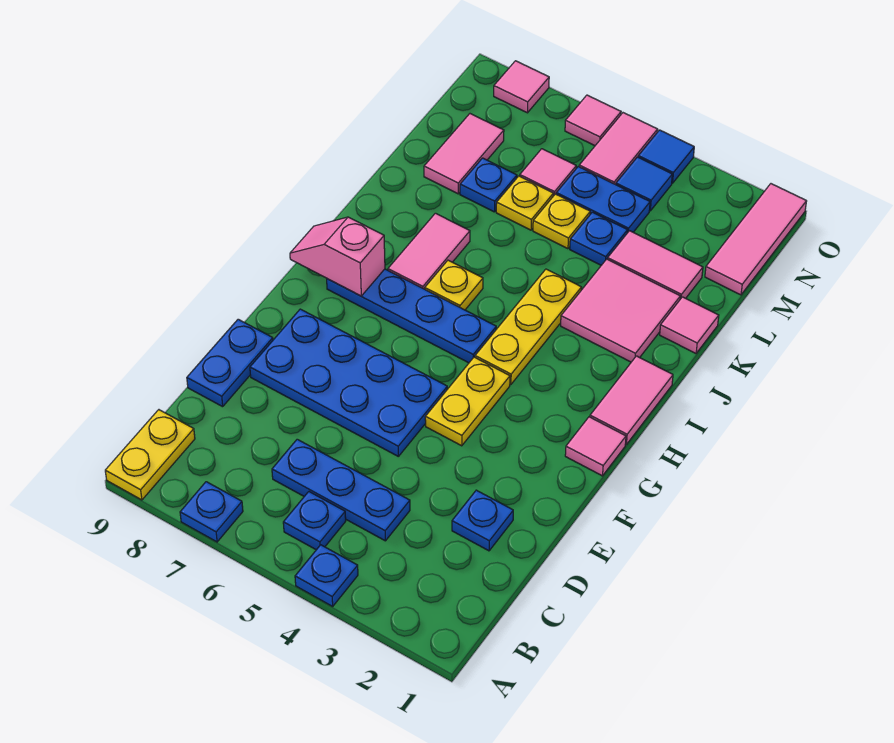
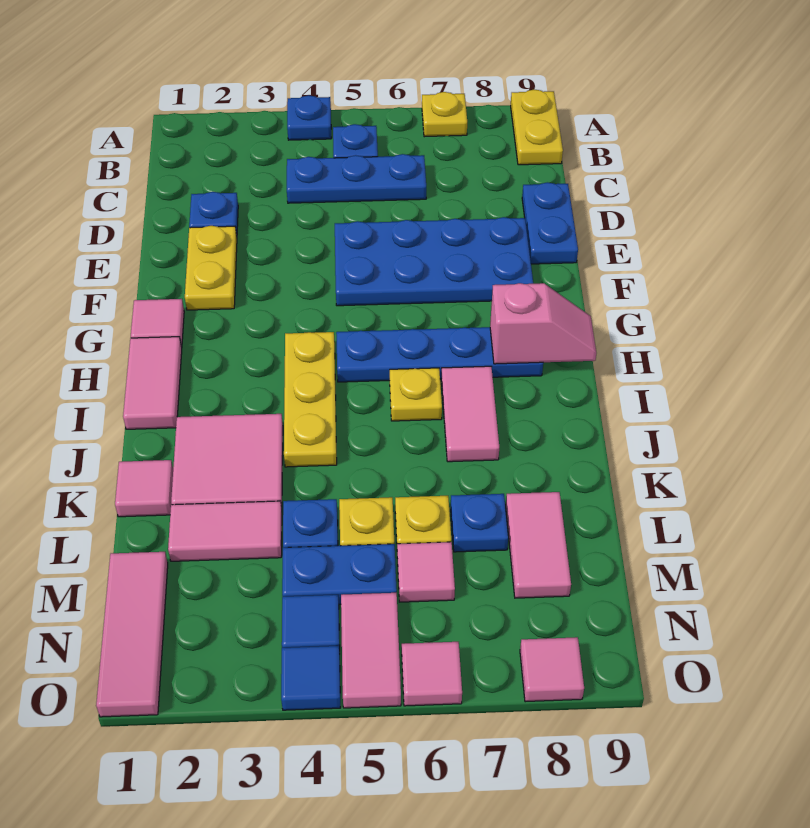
blue 1x1 plate [180,482,243,542] -> yellow 1x1 plate [422,92,467,137]
yellow 1x2 plate [425,357,510,446] -> yellow 1x2 plate moved to [185,226,237,310]

